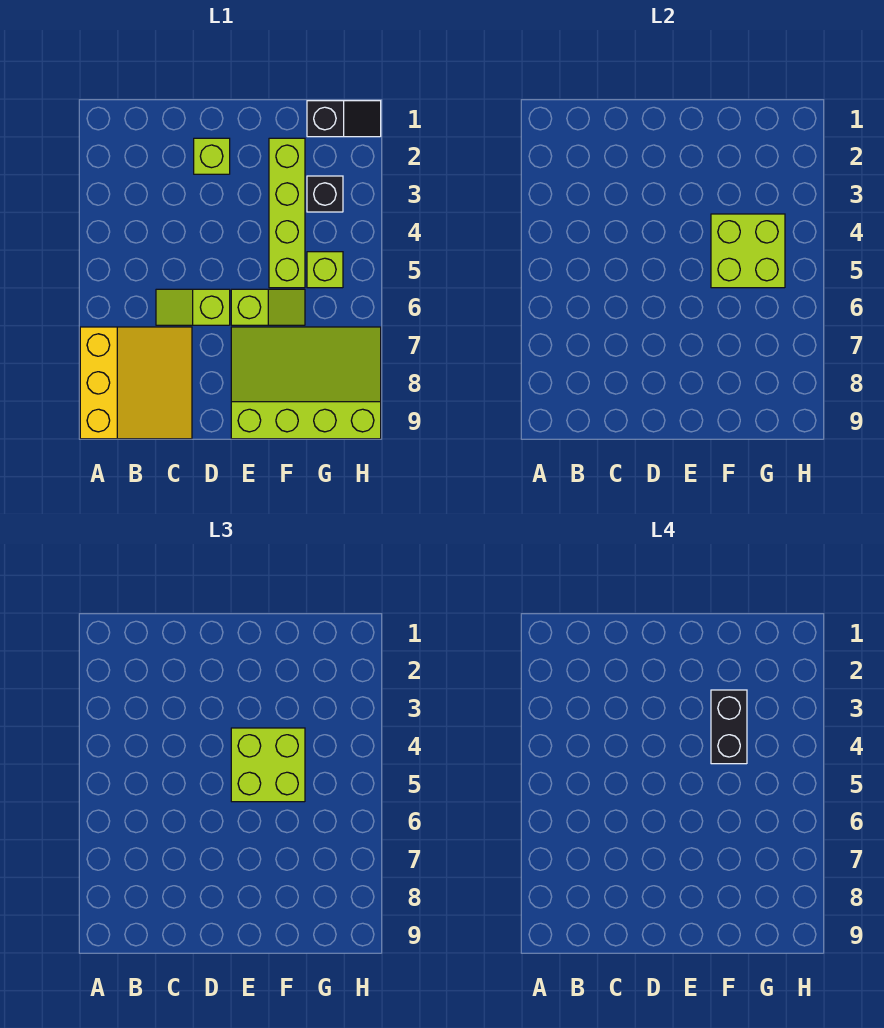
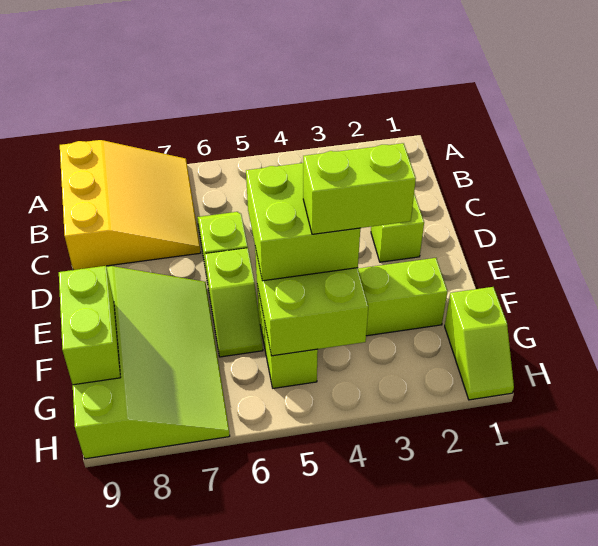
yellow 3x3 slope [80,327,192,439] -> yellow 3x3 slope turned to [60,140,201,270]
black 1x2 brick [711,690,747,764] -> lime 1x2 brick [303,143,416,234]
none -> lime 1x2 brick [59,266,120,385]
black 1x2 slope [307,101,381,137] -> lime 1x2 slope [445,287,514,400]
black 1x1 brick [307,176,343,212] -> none

